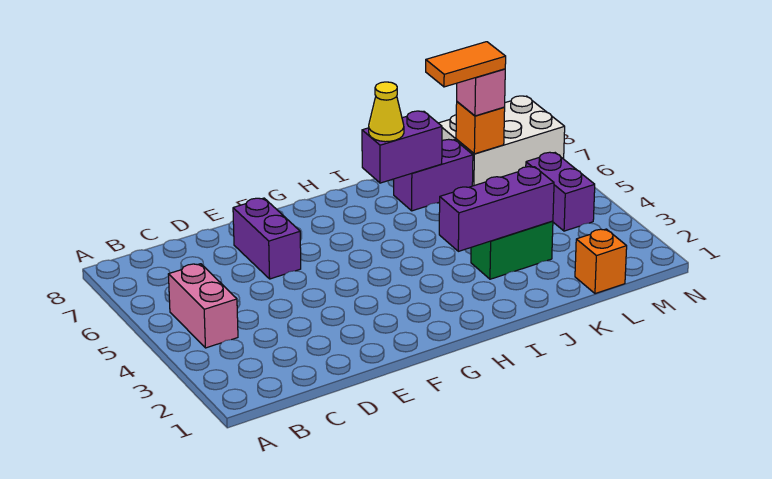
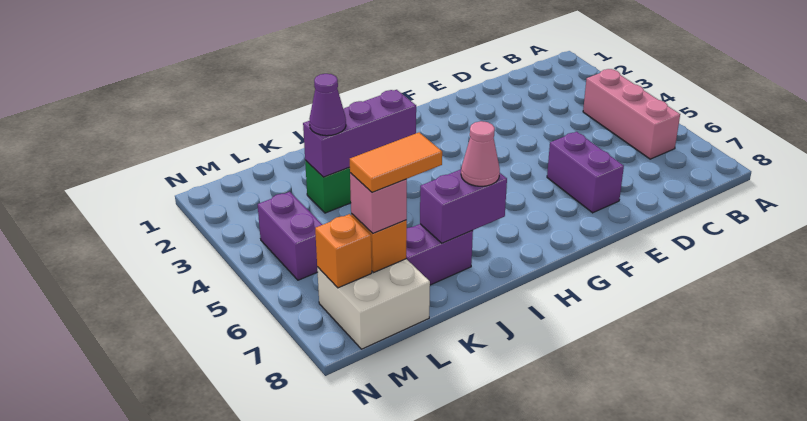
pink 1x2 brick [168,264,238,348] -> pink 1x3 brick [583,69,680,159]
yellow 1x1 cone [369,82,404,142] -> pink 1x1 cone [461,121,500,186]
none -> purple 1x1 cone [309,74,346,136]
orange 1x1 brick [575,229,627,294] -> orange 1x1 brick moved to [315,214,372,288]
white 2x3 brick [439,96,565,186] -> white 2x2 brick [317,259,430,349]

